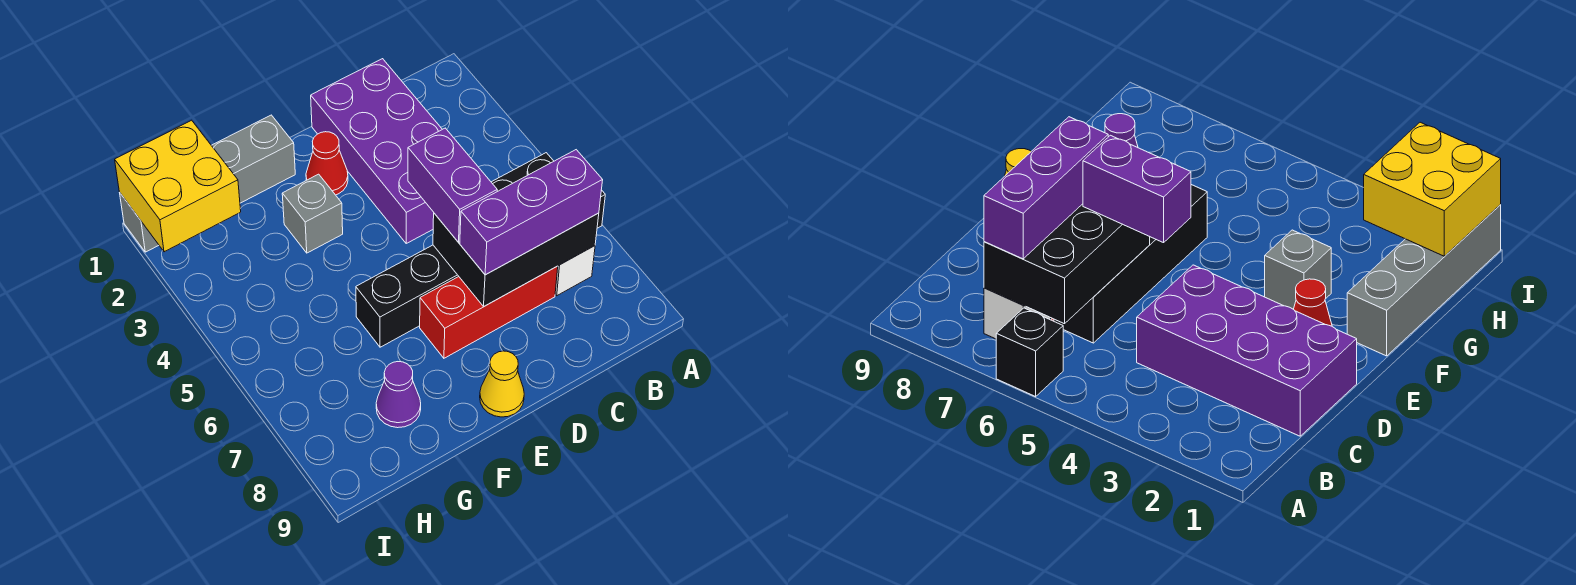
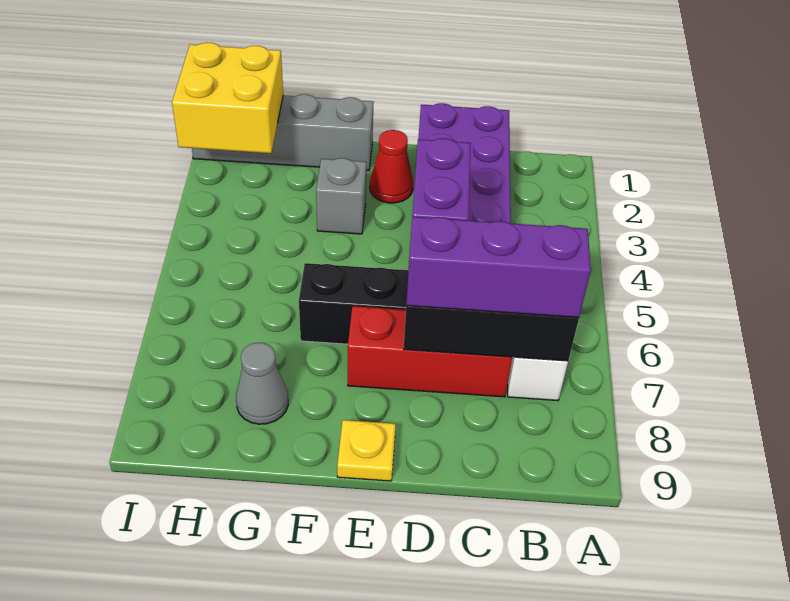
black 1x1 brick [996,308,1063,397] -> none
yellow 1x1 cone [480,351,524,417] -> yellow 1x1 plate [337,420,396,481]
purple 1x1 cone [376,362,421,428] -> grey 1x1 cone [236,343,288,424]

